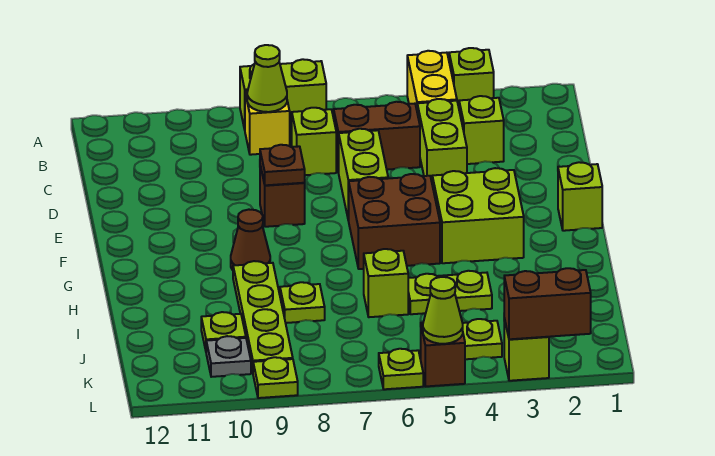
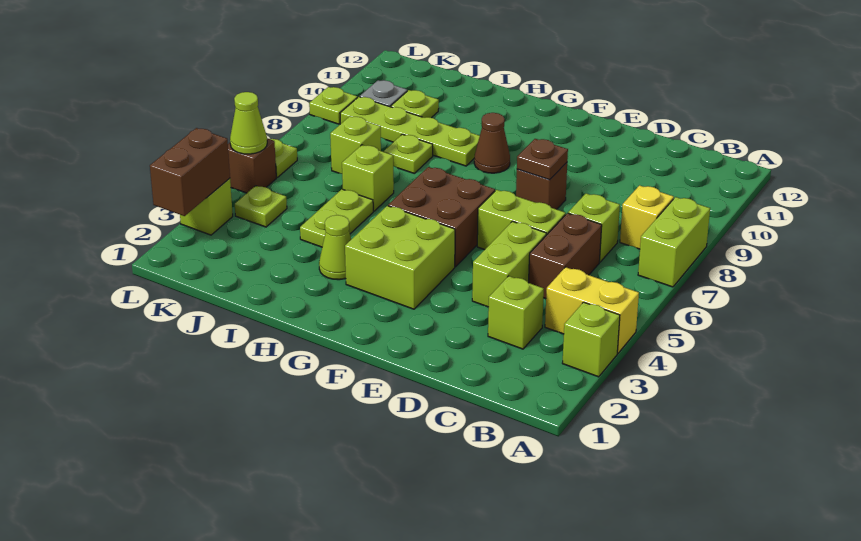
lime 1x1 cone [247,45,287,112] -> lime 1x1 cone moved to [319,215,351,280]
lime 1x2 brick [417,99,467,181] -> lime 1x2 brick turned to [472,221,546,307]
lime 1x1 brick [558,162,602,231] -> lime 1x1 brick moved to [330,116,381,174]

